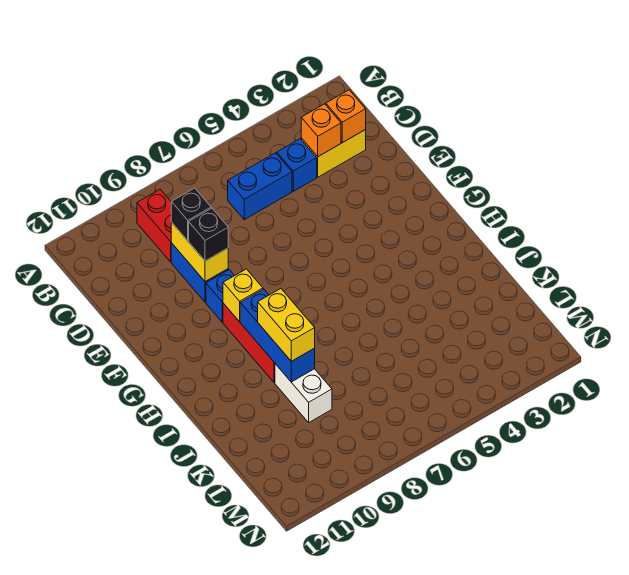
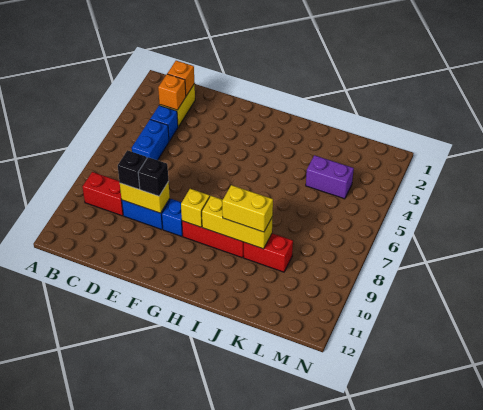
blue 1x3 brick [240,289,315,382] -> yellow 1x3 brick [202,196,273,249]
white 1x2 brick [275,364,332,422] -> red 1x2 brick [244,233,293,272]
none -> purple 1x2 brick [306,155,354,199]

